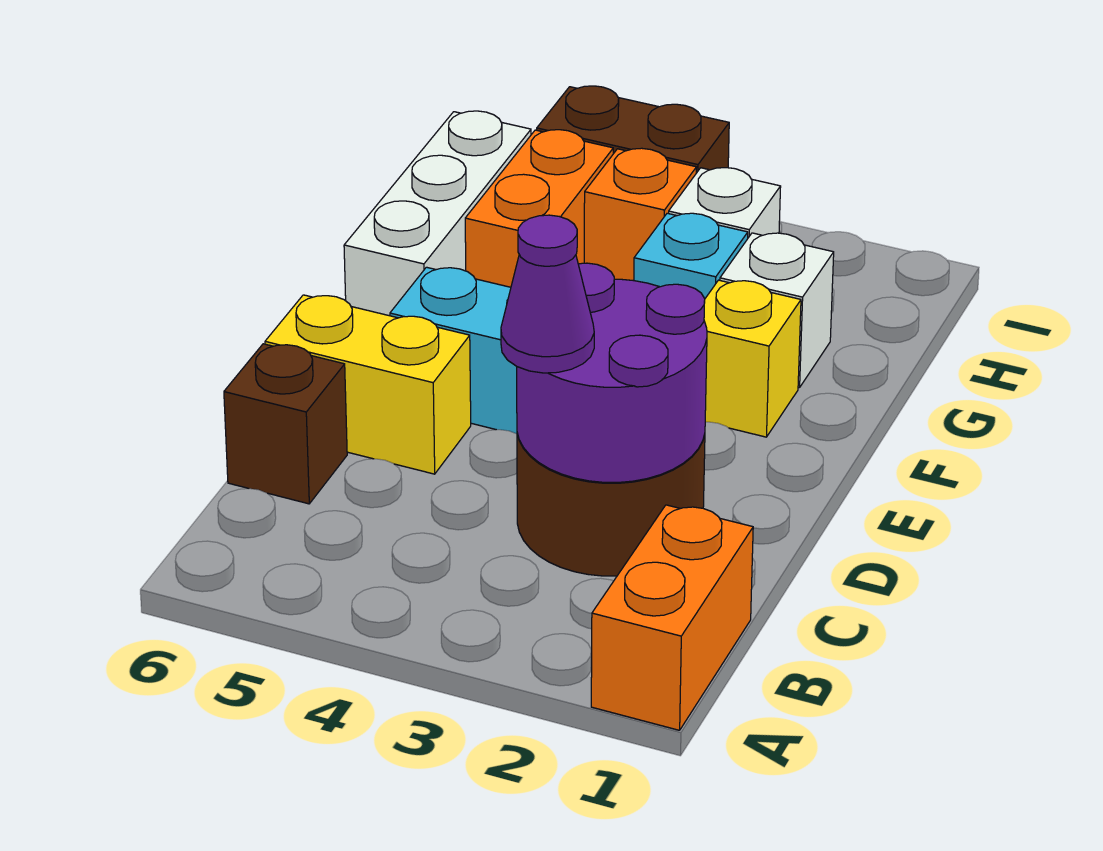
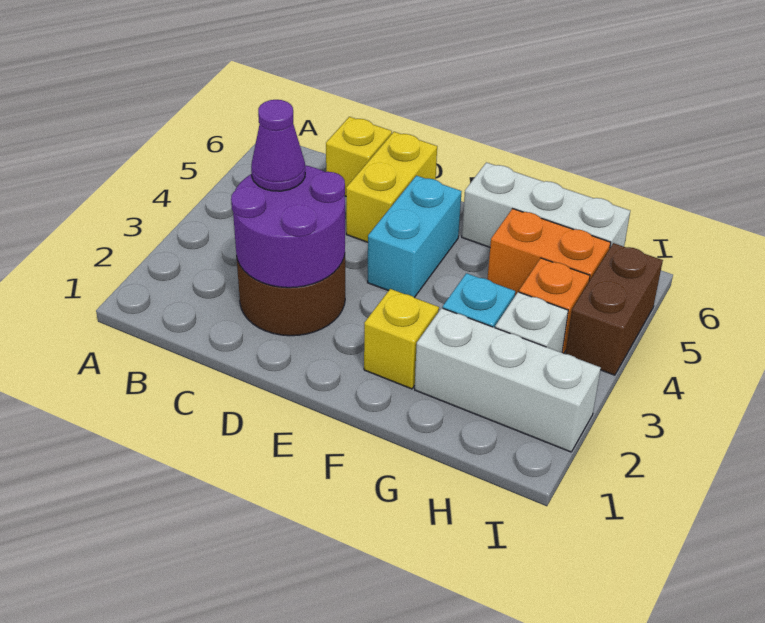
orange 1x2 brick [591,505,753,730] -> none
brown 1x1 brick [224,344,347,504] -> yellow 1x1 brick [326,117,392,196]
white 1x1 brick [720,233,834,388] -> white 1x3 brick [415,308,601,452]

